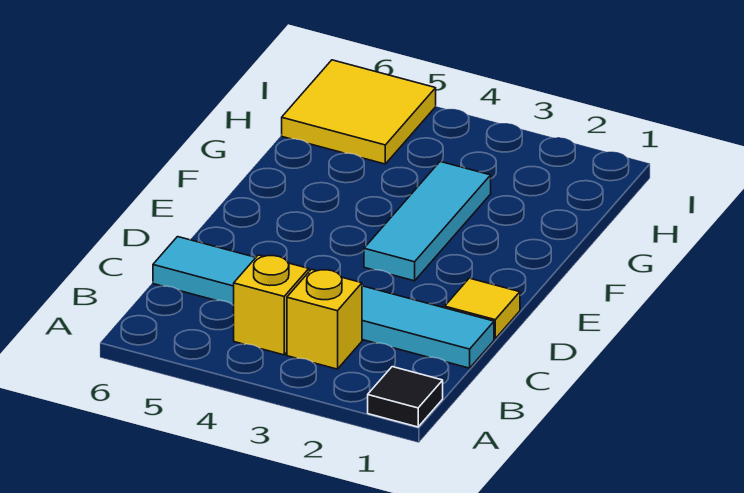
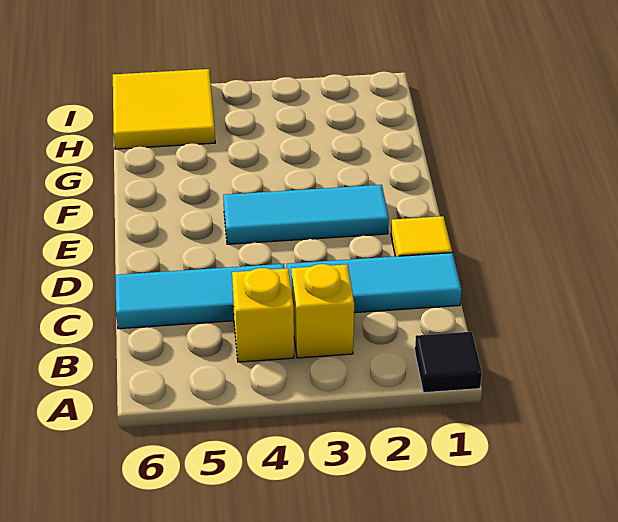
cyan 1x3 tile [364,162,491,281] -> cyan 1x3 tile turned to [223,185,389,244]

